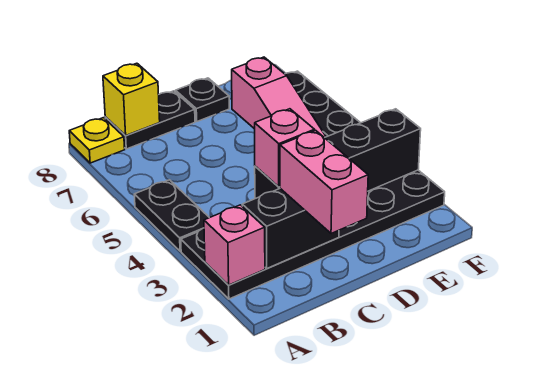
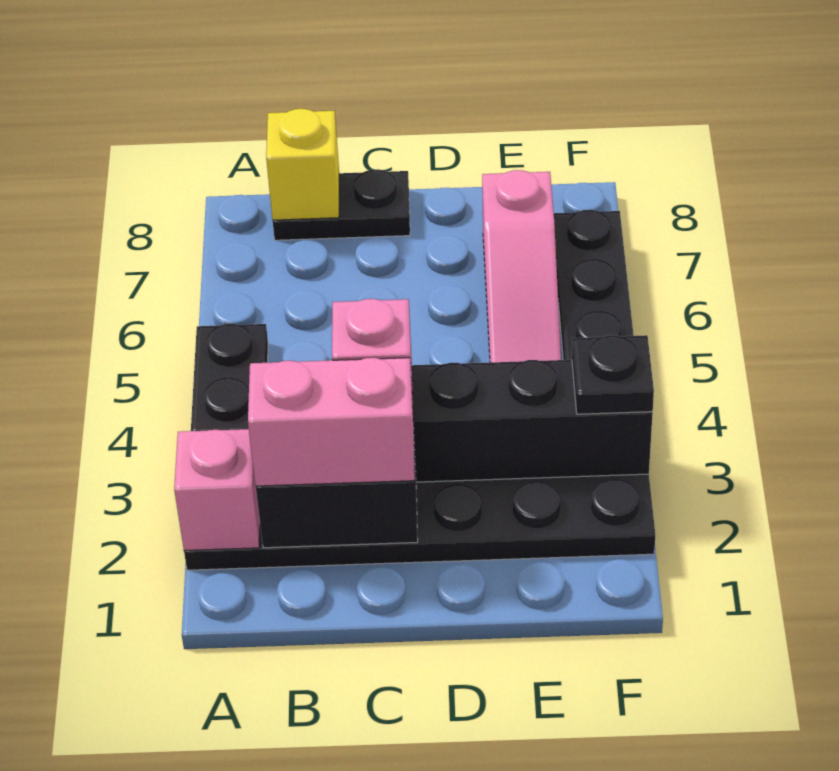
yellow 1x1 plate [69,118,125,163] -> none
pink 1x2 brick [280,131,368,234] -> pink 1x2 brick turned to [248,358,415,486]
black 1x1 plate [176,78,229,121] -> black 1x1 plate moved to [572,335,654,414]

